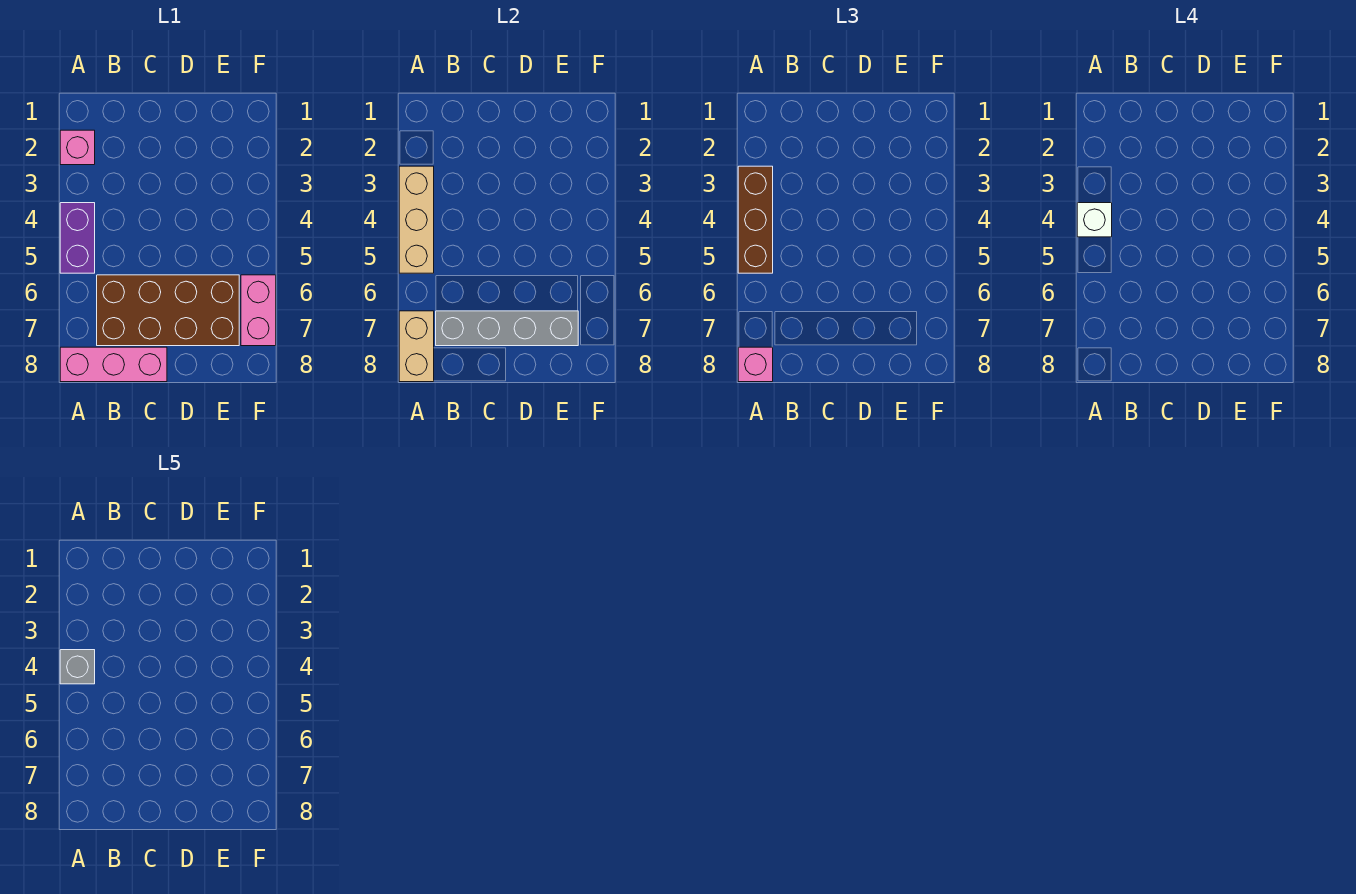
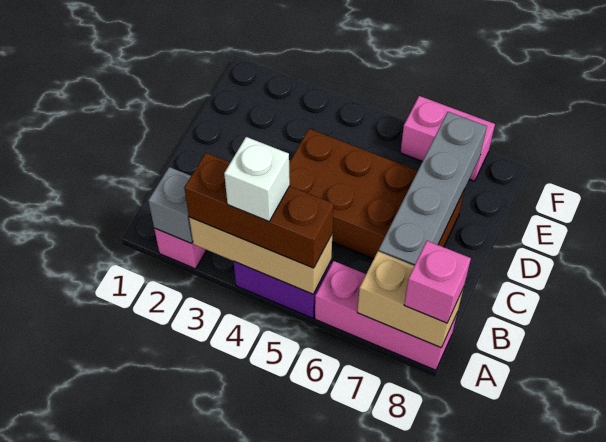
grey 1x1 brick [60,650,95,684] -> grey 1x1 brick moved to [148,167,193,243]
pink 1x3 brick [60,347,167,382] -> pink 1x3 brick turned to [315,261,457,370]
brown 2x4 brick [97,275,239,346] -> brown 2x4 brick turned to [289,129,464,259]

